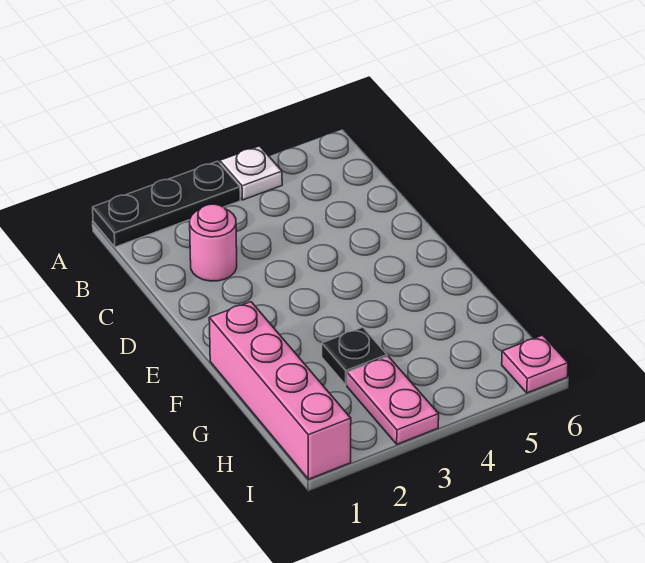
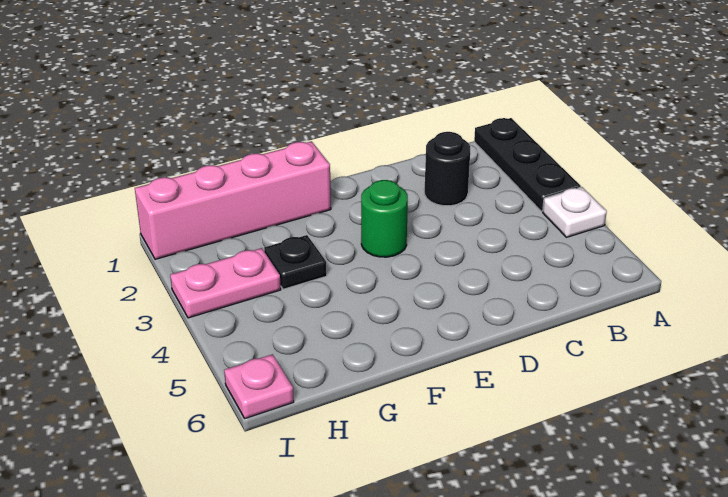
pink 1x1 round brick [190,204,237,281] -> black 1x1 round brick [425,132,470,206]
none -> green 1x1 round brick [361,180,408,257]

